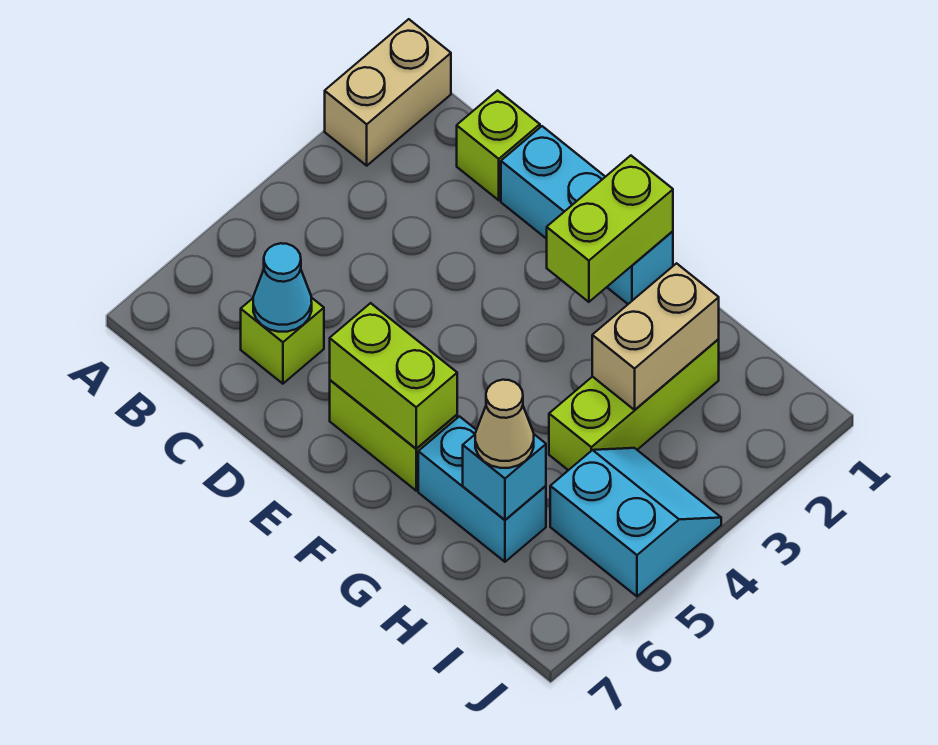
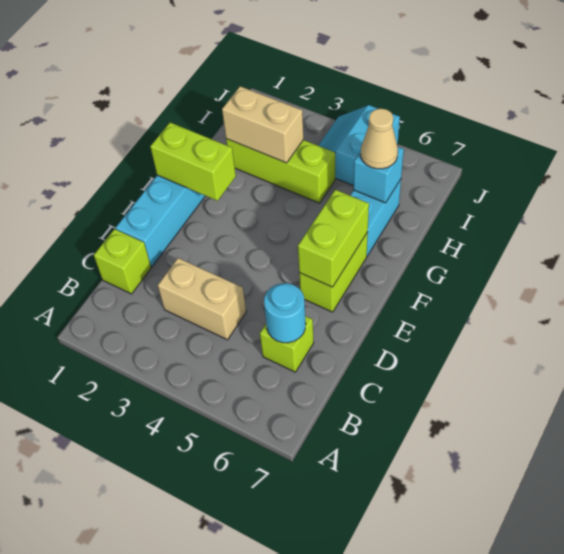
tan 1x2 brick [325,19,451,166] -> tan 1x2 brick moved to [158,258,246,340]
cyan 1x1 cone [253,243,312,332] -> cyan 1x1 round brick [264,283,306,343]

